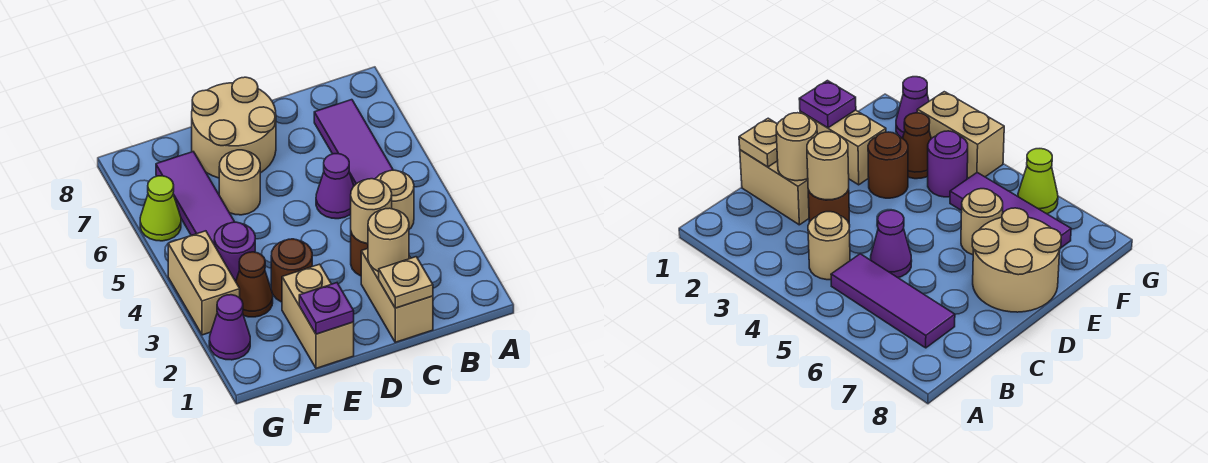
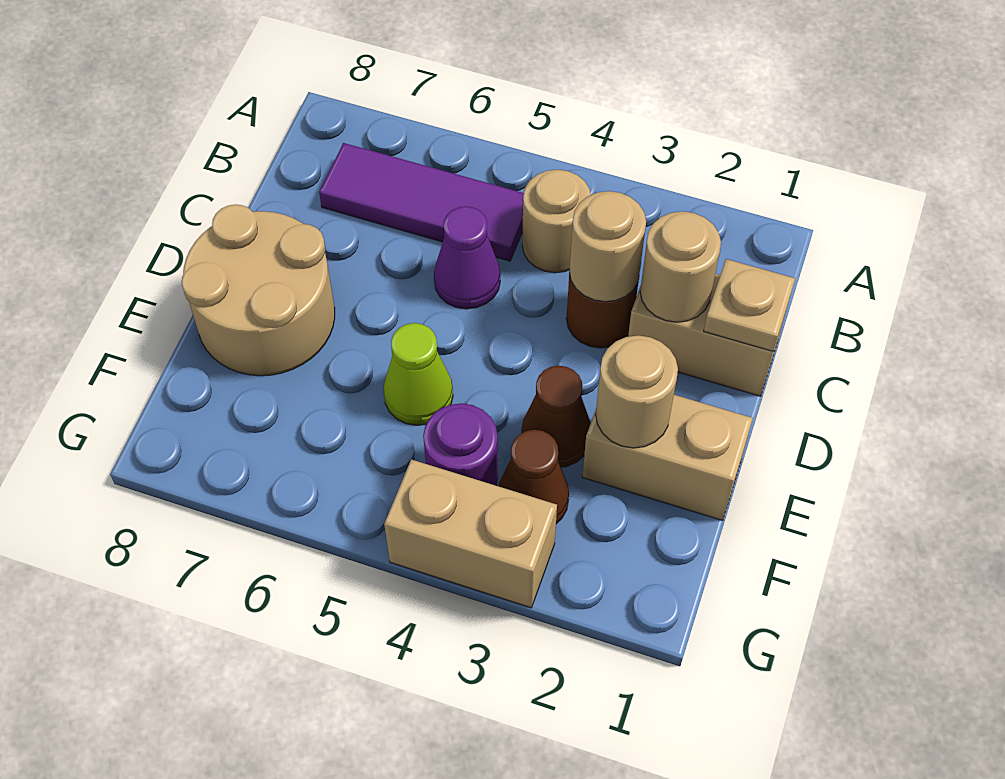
purple 1x1 plate [299,283,354,334] -> none
brown 1x1 round brick [271,239,312,302] -> brown 1x1 cone [521,366,591,467]
tan 1x1 round brick [219,150,260,215] -> tan 1x1 round brick moved to [596,335,678,448]
purple 1x3 tile [156,152,234,244] -> none
purple 1x1 cone [209,295,250,360] -> none
lime 1x1 cone [140,176,181,241] -> lime 1x1 cone moved to [383,323,453,425]

